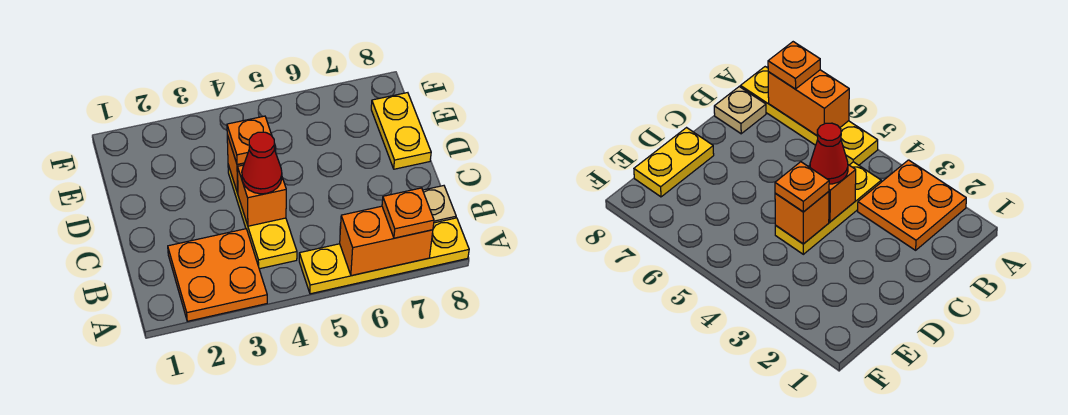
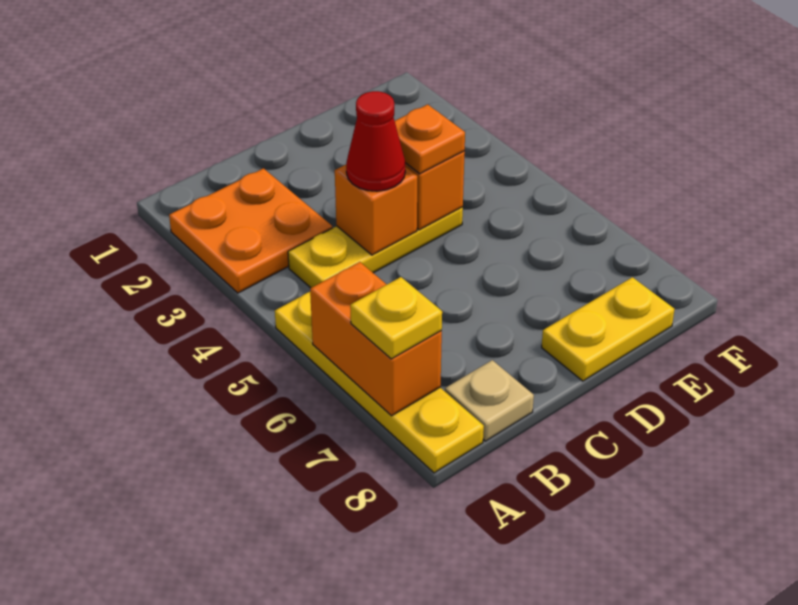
orange 1x1 plate [382,188,434,238] -> yellow 1x1 plate [350,277,442,359]

